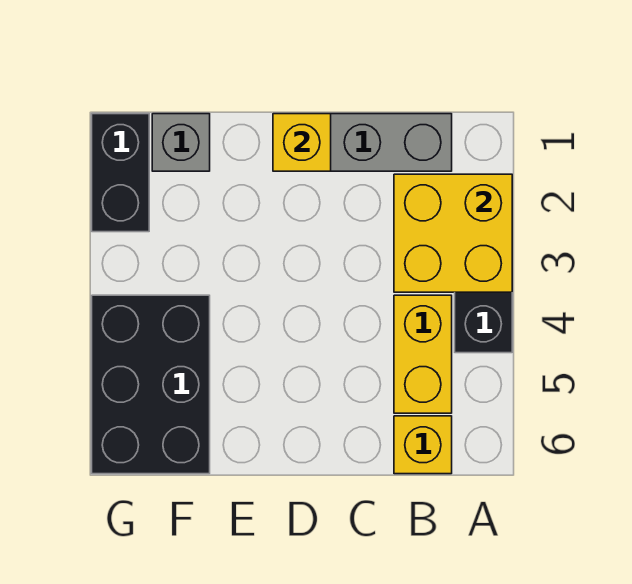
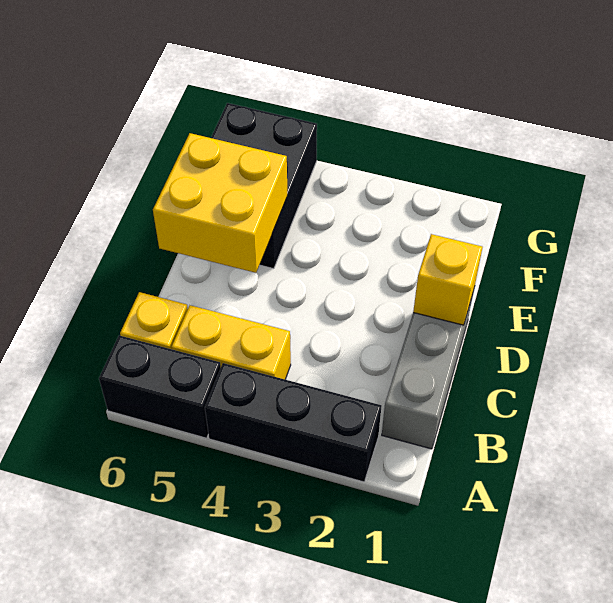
yellow 2x2 brick [394,174,512,292] -> yellow 2x2 brick moved to [153,133,288,273]
grey 1x1 brick [152,114,210,171] -> none
black 2x3 brick [92,295,210,474] -> black 2x3 brick turned to [211,103,317,269]
black 1x2 brick [92,114,149,232] -> black 1x2 brick moved to [99,335,221,438]

